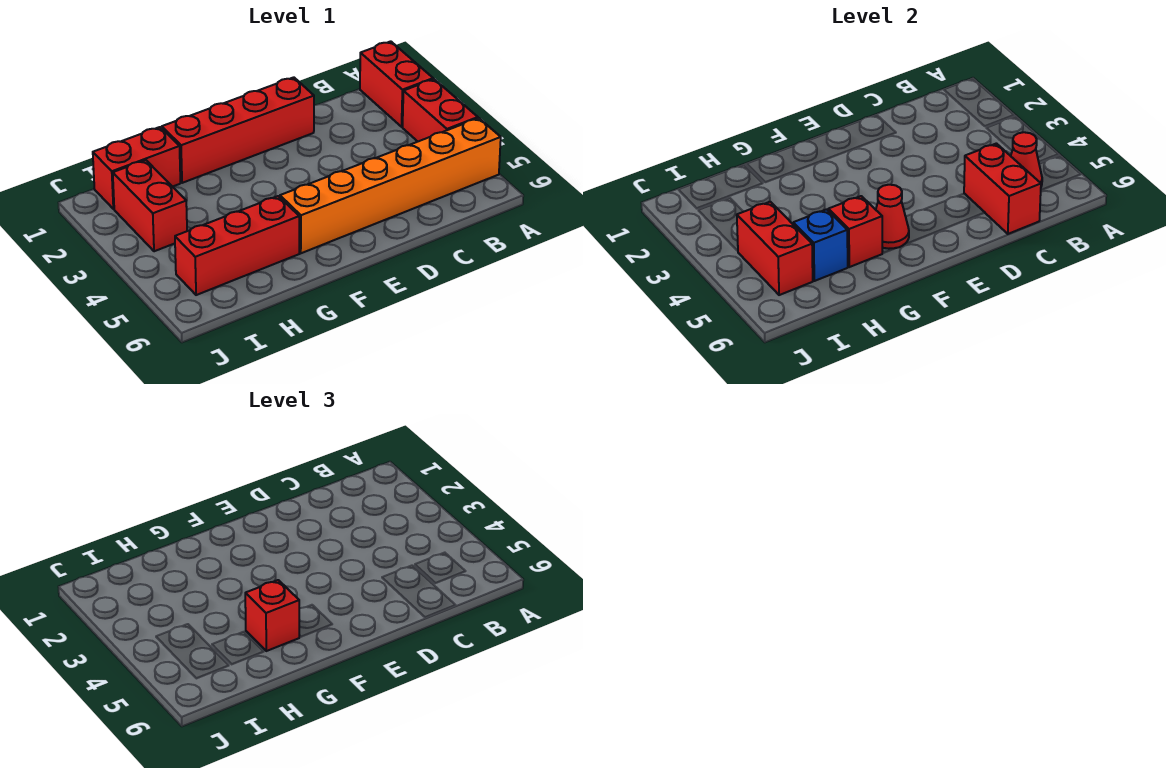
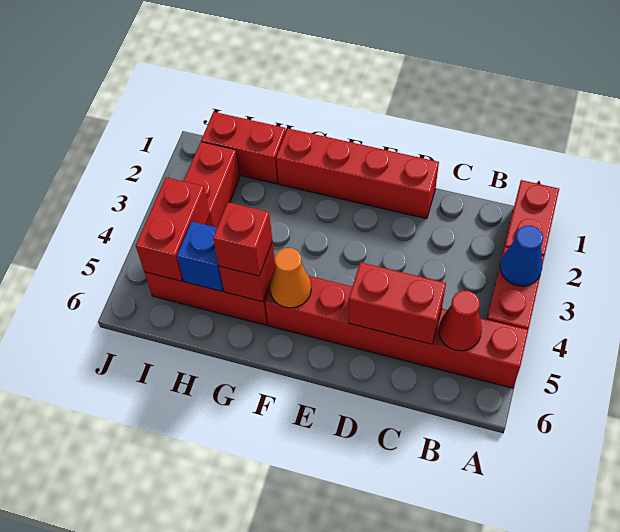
none -> blue 1x1 cone [500,226,543,286]
orange 1x6 brick [280,118,501,253] -> red 1x6 brick [265,276,528,388]
red 1x2 brick [964,143,1041,234] -> red 1x2 brick turned to [349,262,446,344]
red 1x1 cone [876,185,909,249] -> orange 1x1 cone [270,248,311,308]

